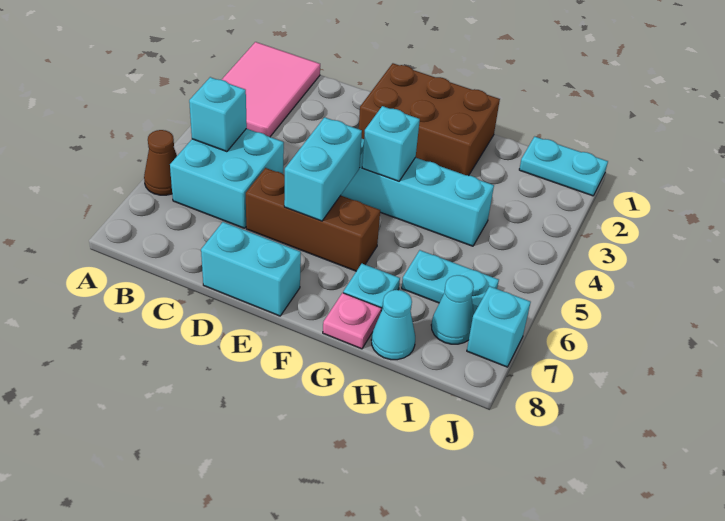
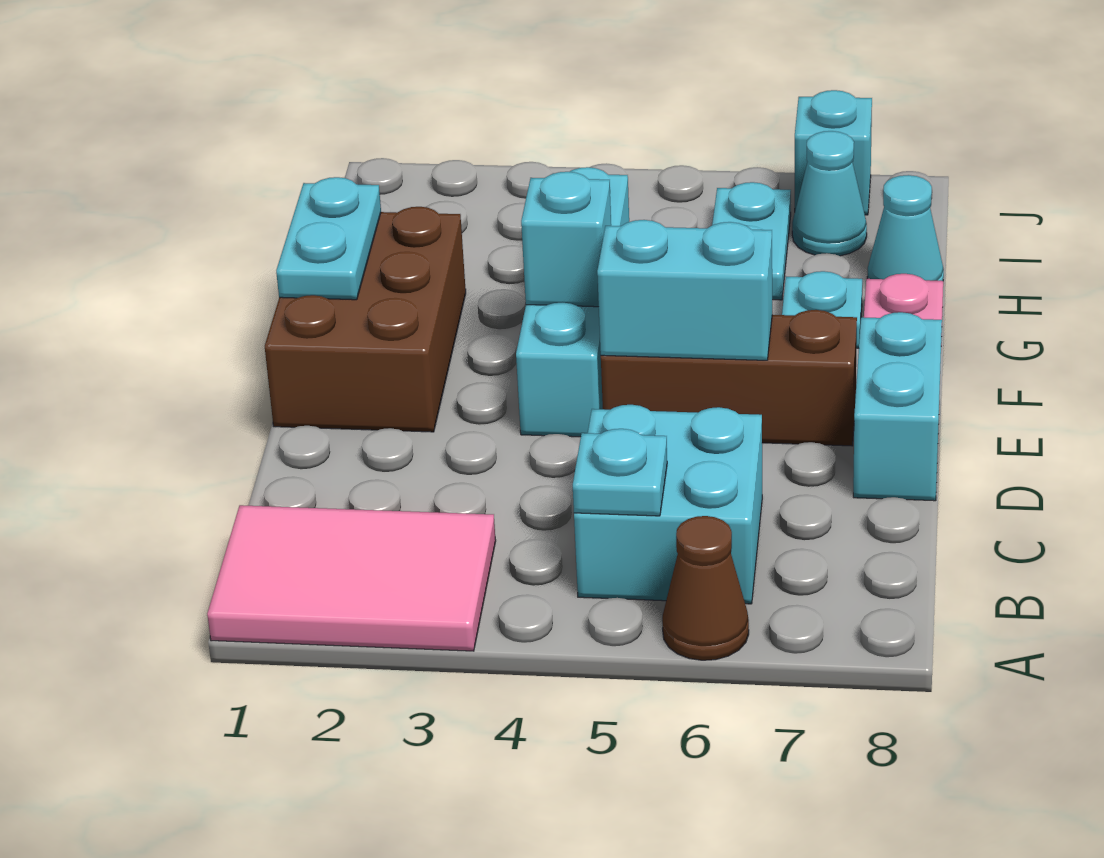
cyan 1x1 brick [189,77,247,152] -> cyan 1x1 plate [573,429,667,516]
brown 1x3 brick [246,168,380,271] -> brown 1x3 brick turned to [601,310,857,446]
cyan 1x2 plate [519,136,608,196] -> cyan 1x2 plate moved to [276,177,381,300]

